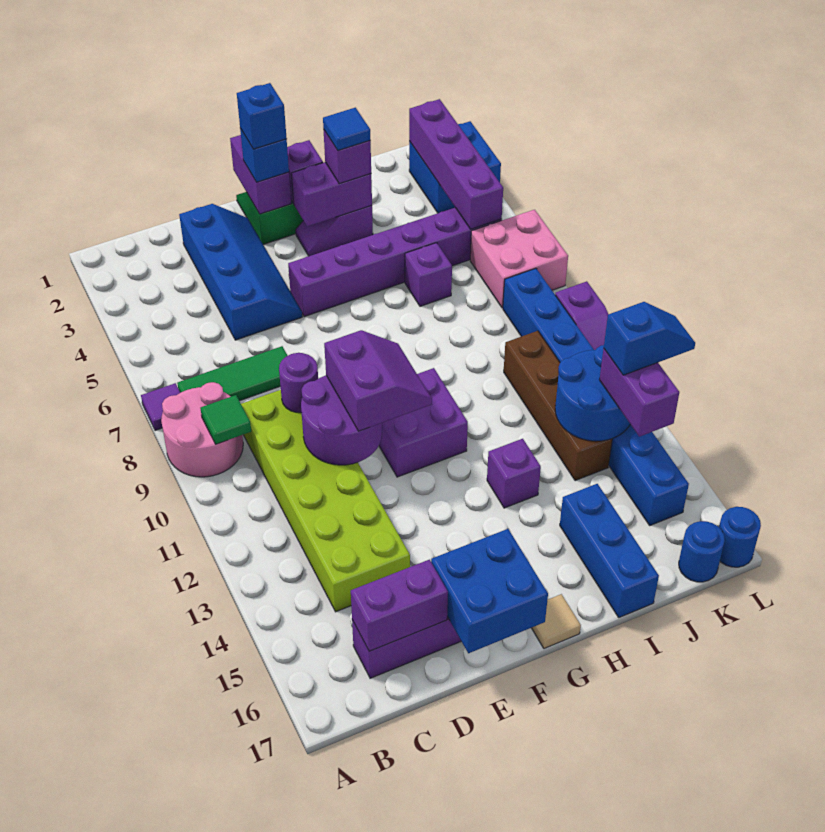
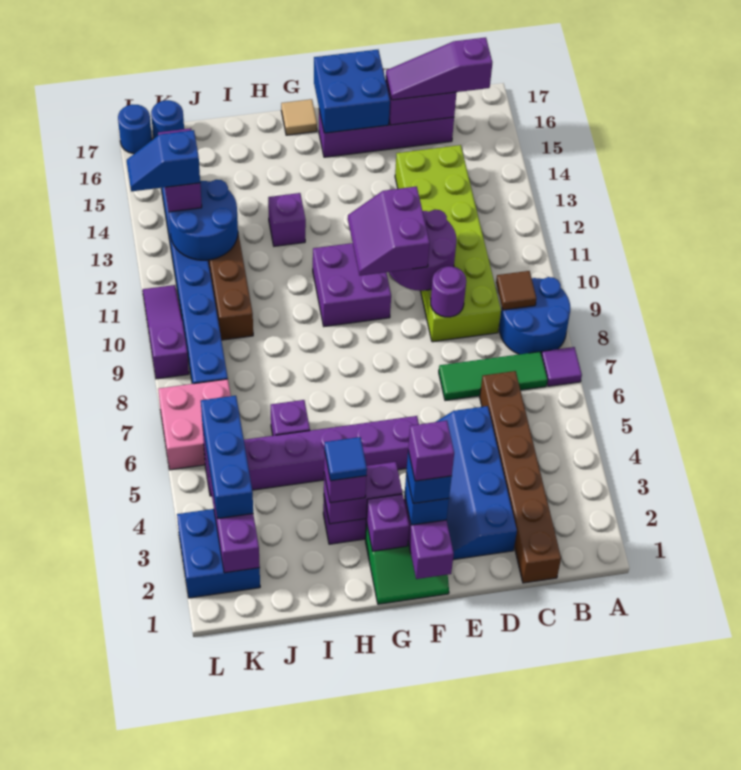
pink 2x2 round brick [161,382,243,477] -> blue 2x2 round brick [499,277,570,355]
green 1x1 tile [200,395,251,444] -> brown 1x1 tile [496,271,536,310]
none -> purple 1x3 slope [386,38,492,100]
none -> brown 1x6 brick [480,371,561,583]
none -> purple 1x1 brick [408,421,454,481]
blue 1x3 brick [560,484,659,617] -> blue 1x3 brick moved to [201,396,253,519]

